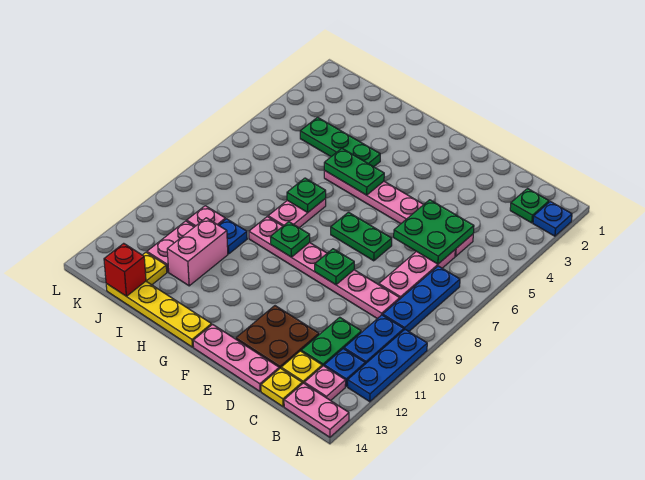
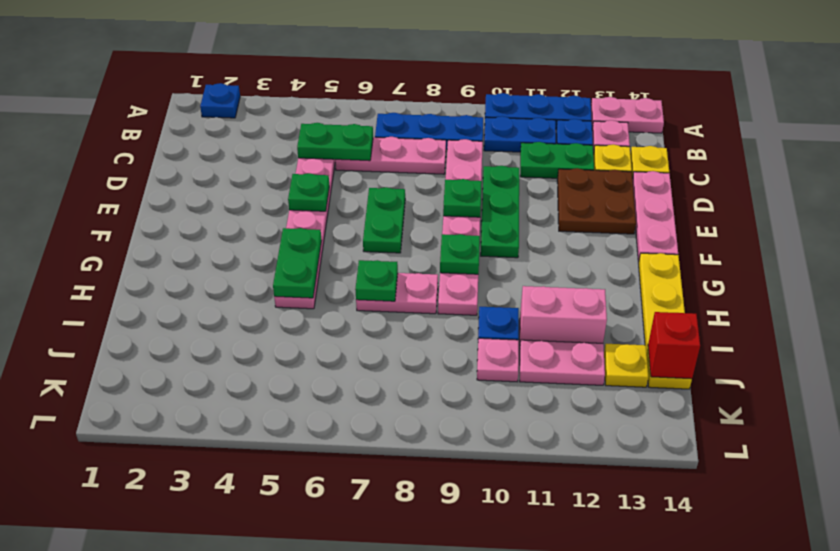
pink 1x2 plate [284,383,349,437] -> pink 1x2 plate turned to [591,97,664,133]
green 1x1 plate [510,189,549,223] -> green 1x1 plate moved to [288,173,329,211]
green 2x2 plate [394,200,474,264] -> green 1x2 plate [297,123,373,161]
green 1x3 plate [300,117,380,167] -> green 1x3 plate moved to [481,166,519,258]

